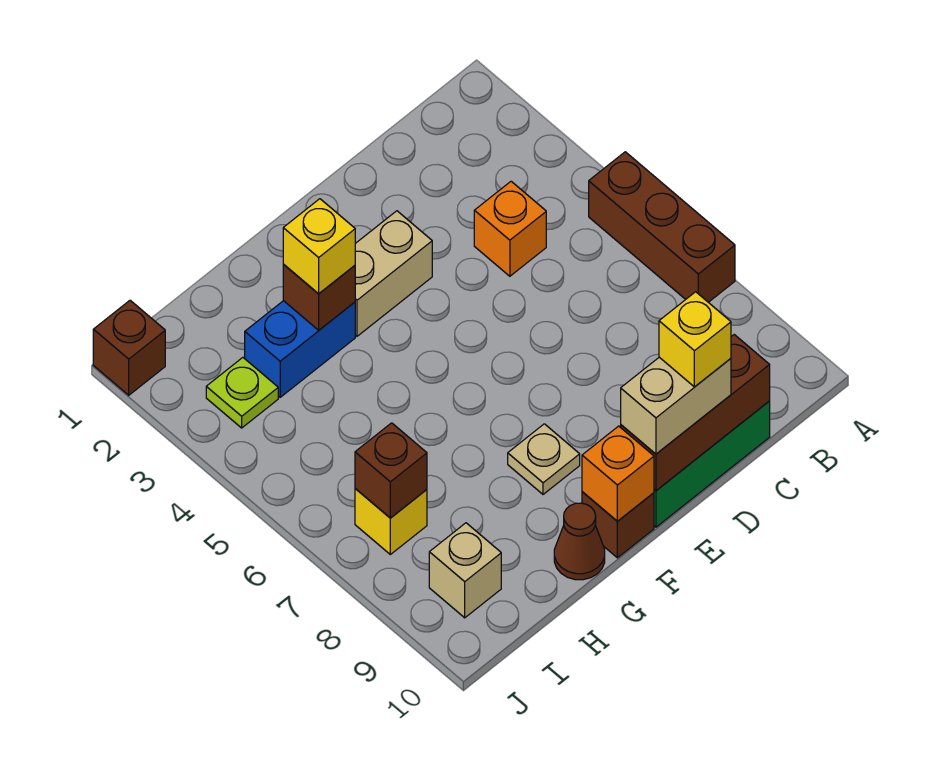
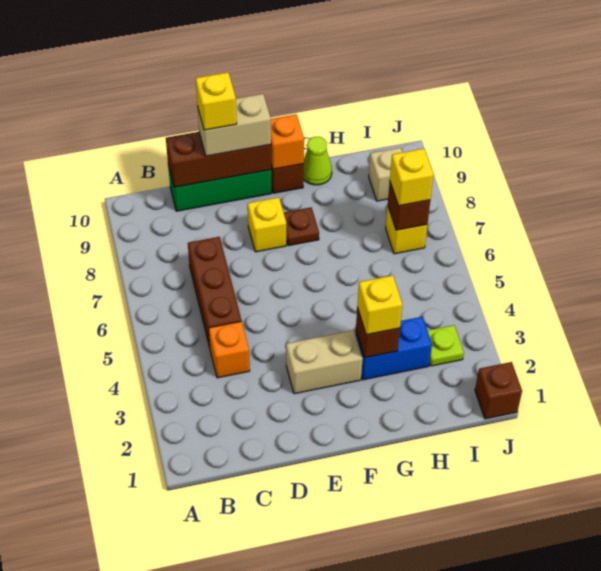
brown 1x3 brick [589,152,735,302] -> brown 1x3 brick moved to [188,237,241,347]
none -> yellow 1x1 brick [248,197,286,252]
tan 1x1 plate [508,424,580,494] -> brown 1x1 plate [284,207,319,246]
brown 1x1 cone [554,503,605,580] -> lime 1x1 cone [304,137,332,185]
none -> yellow 1x1 brick [390,149,434,206]

